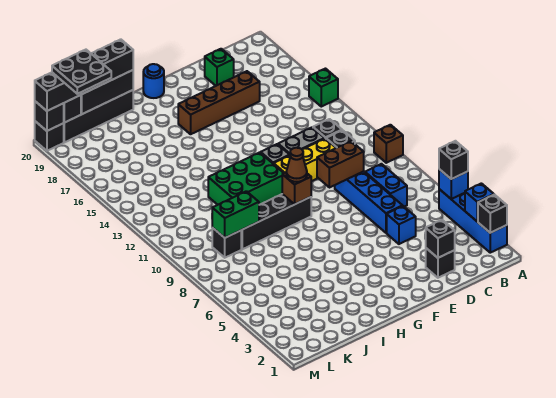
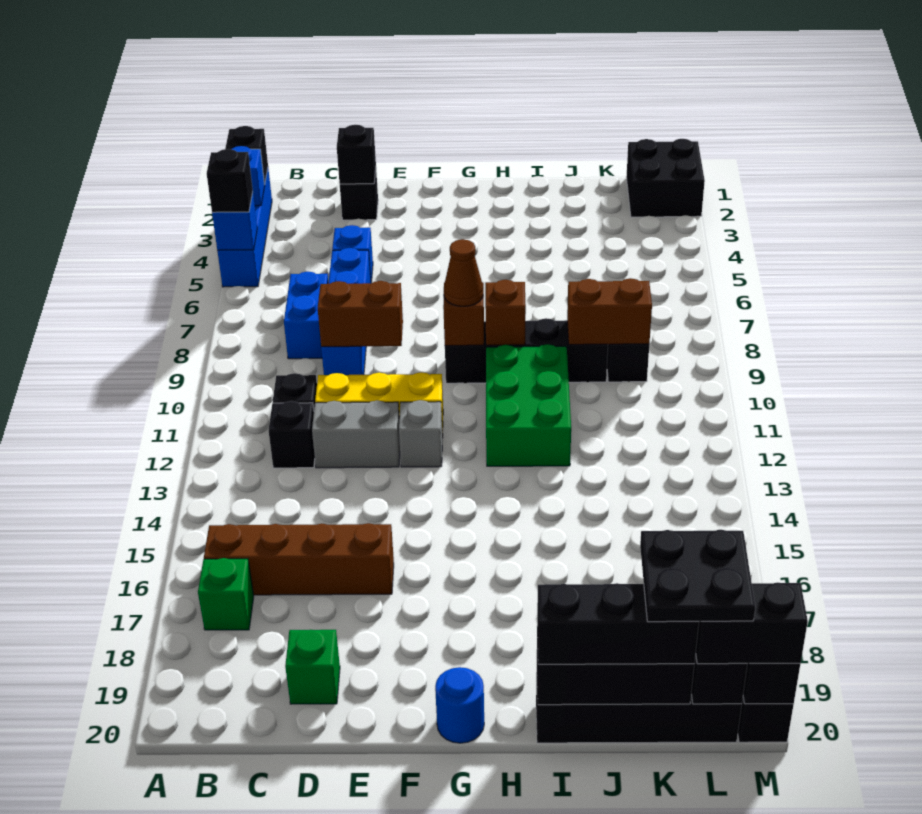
brown 1x1 brick [374,125,403,163] -> brown 1x1 brick moved to [485,280,526,345]
green 1x1 brick [309,69,338,107] -> green 1x1 brick moved to [198,558,254,630]
brown 1x4 brick [178,71,260,134] -> brown 1x4 brick moved to [204,523,394,595]
green 2x3 brick [208,152,283,205] -> green 2x3 brick turned to [486,344,571,466]
green 1x2 brick [212,191,259,238] -> brown 1x2 brick [567,278,652,345]
none -> black 2x2 brick [626,139,705,217]

